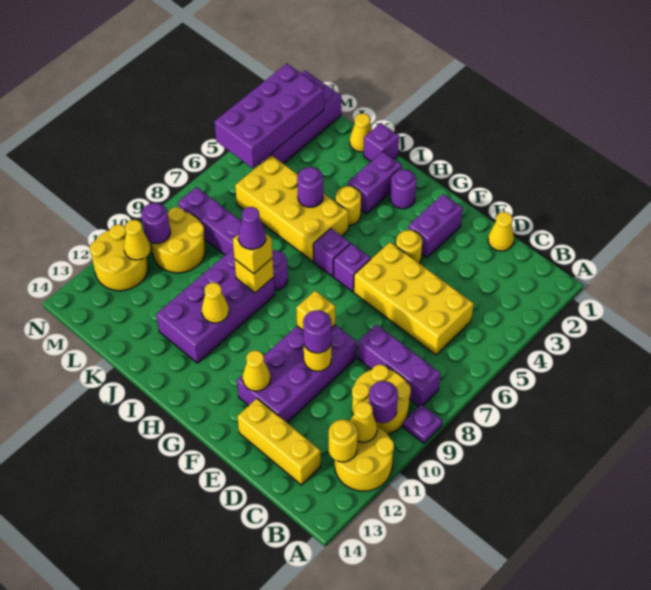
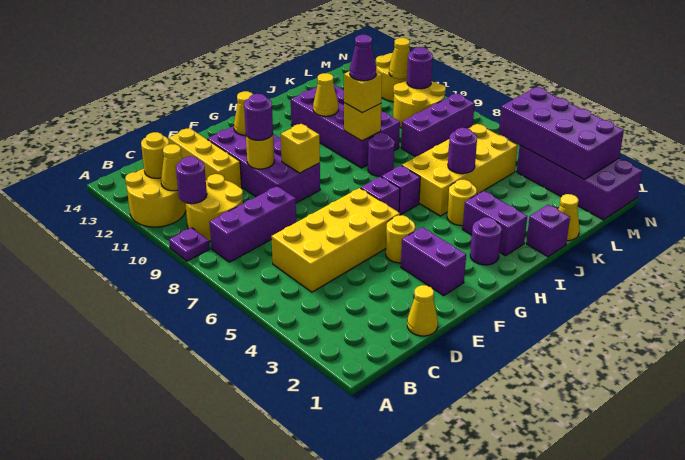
yellow 1x3 brick [237,399,321,485] -> yellow 1x3 brick turned to [169,128,242,189]

